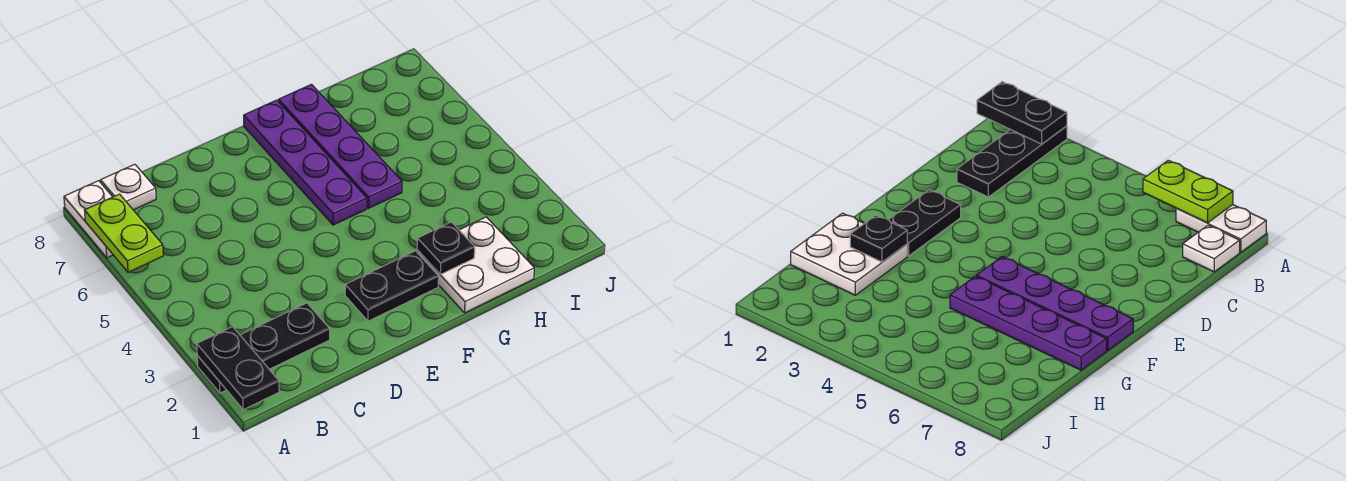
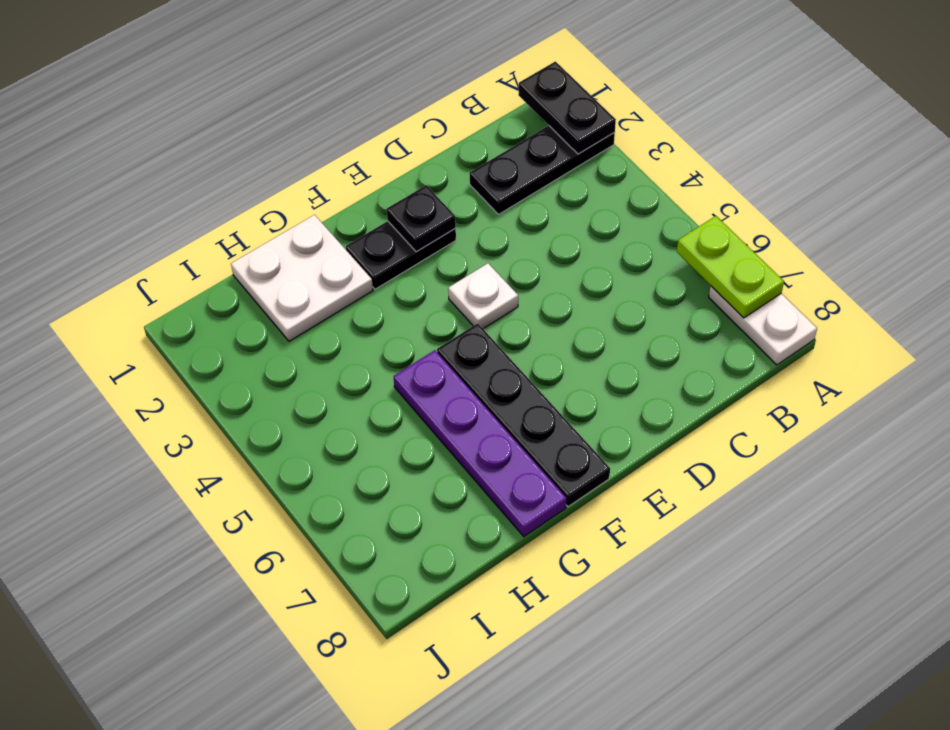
white 1x1 plate [100,164,156,210] -> white 1x1 plate moved to [448,263,518,329]
purple 1x4 plate [244,100,367,225] -> black 1x4 plate [437,323,610,507]
black 1x1 plate [417,222,475,274] -> black 1x1 plate moved to [387,185,456,252]

